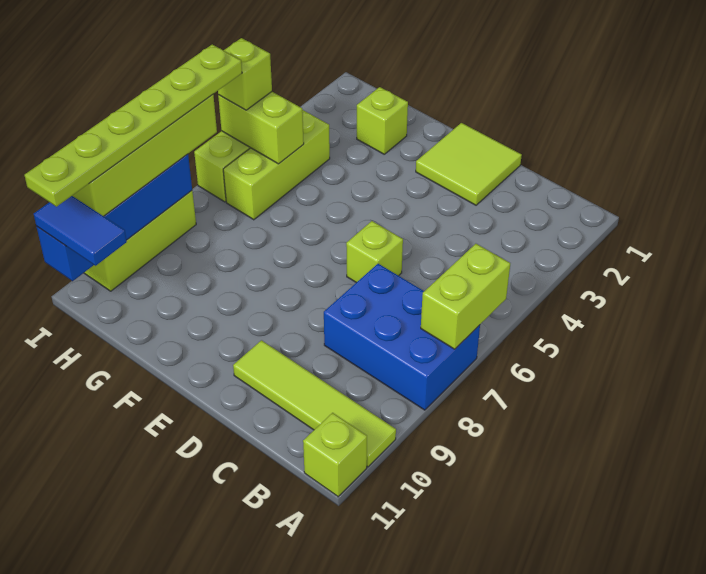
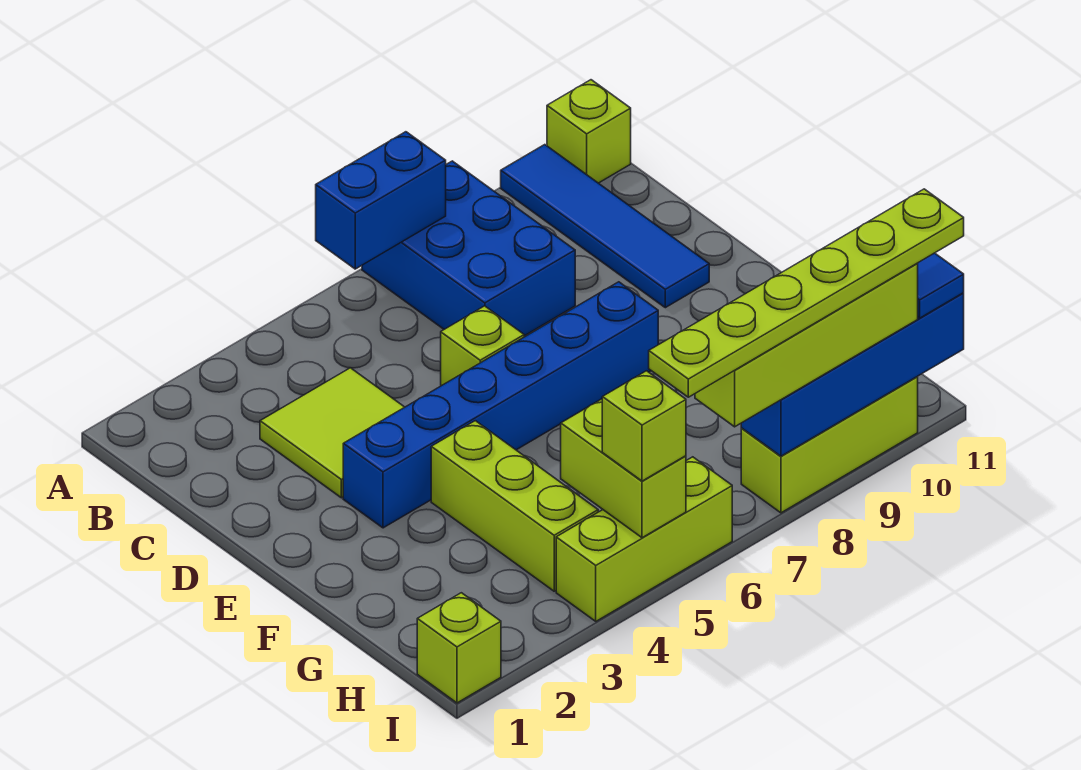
lime 1x2 brick [421,244,510,349] -> blue 1x2 brick [316,132,446,269]
lime 1x4 tile [233,340,396,467] -> blue 1x4 tile [501,145,709,308]
lime 2x2 tile [416,123,522,205] -> lime 2x2 tile moved to [260,368,404,498]
none -> blue 1x6 brick [343,282,658,528]
lime 1x1 brick [357,87,408,154] -> lime 1x1 brick moved to [417,593,501,703]
lime 1x3 brick [223,110,330,220] -> lime 1x3 brick turned to [431,421,598,591]

